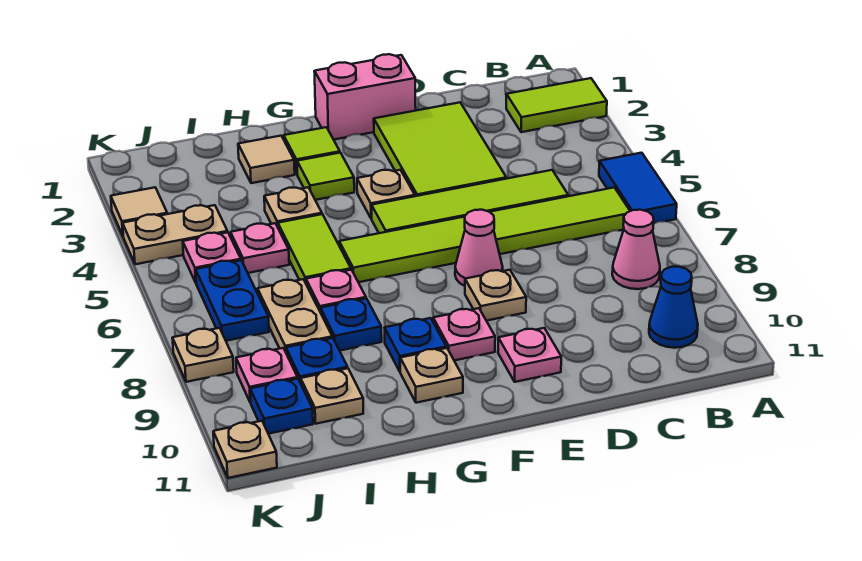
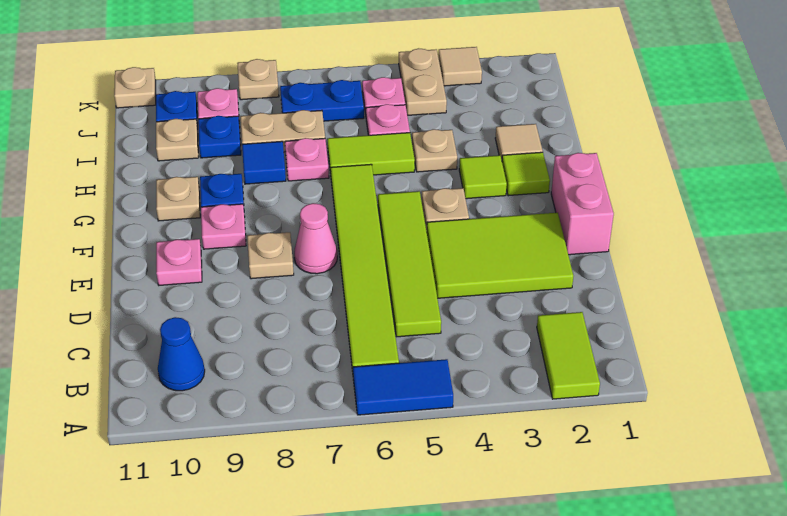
pink 1x1 cone [612,210,660,289] -> none
blue 1x1 plate [321,298,382,351] -> blue 1x1 tile [242,141,286,184]

